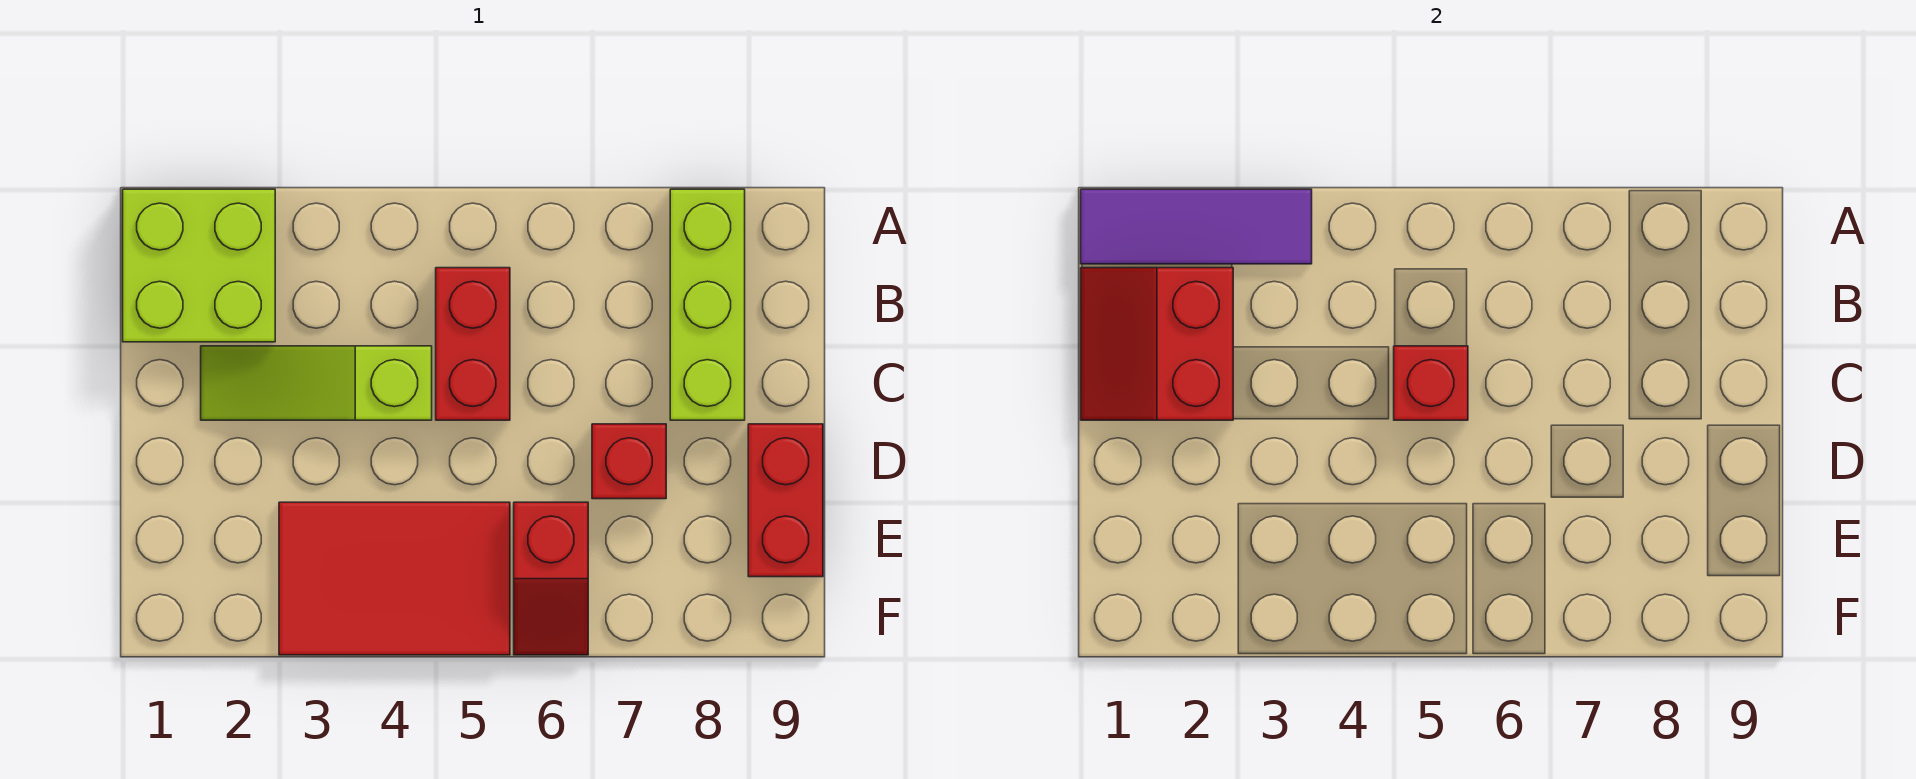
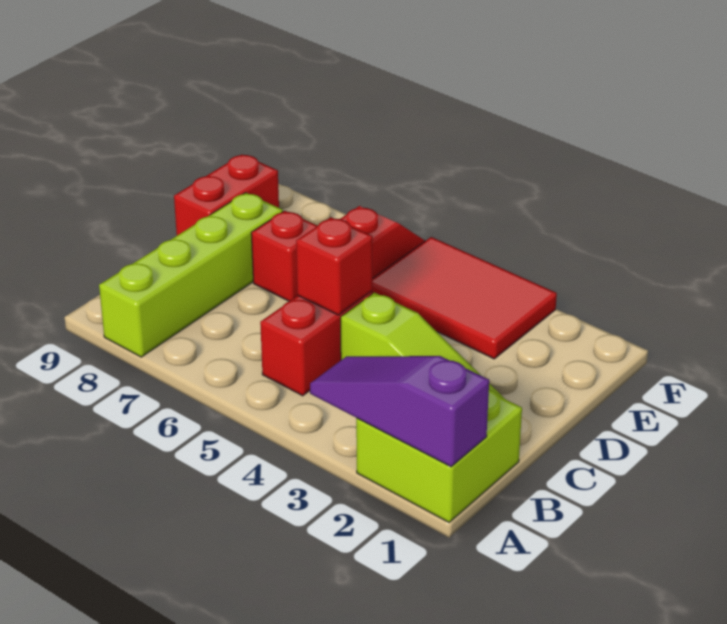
purple 1x3 tile [1081,189,1312,264] -> purple 1x3 slope [310,356,489,467]
lime 1x3 brick [670,189,745,420] -> lime 1x4 brick [99,193,283,357]
red 2x2 slope [1081,268,1233,420] -> none

